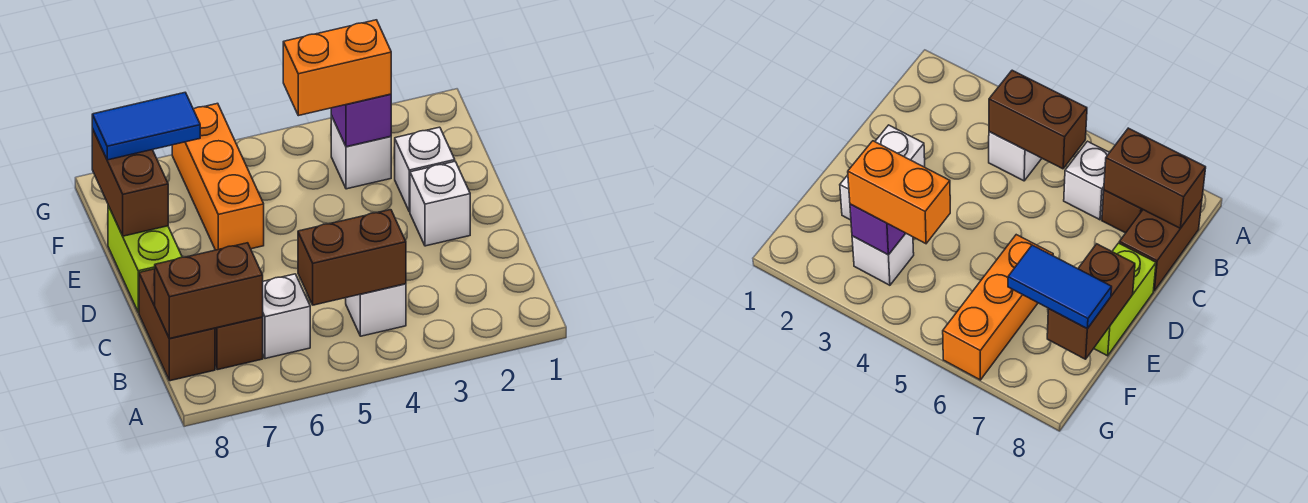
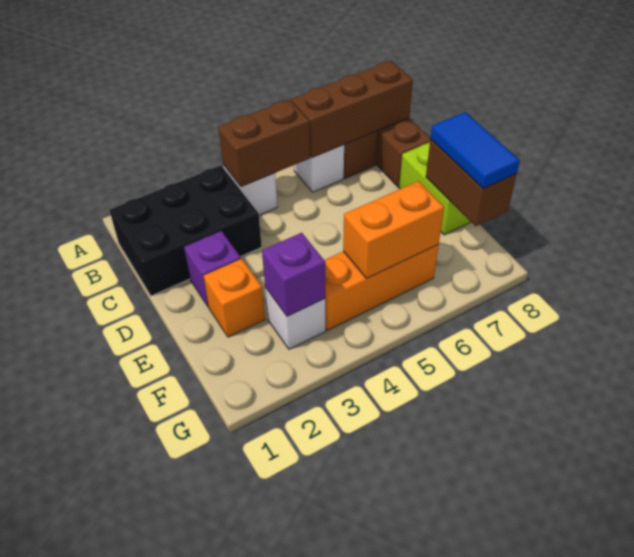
none -> black 2x3 brick [110,165,262,296]
brown 1x2 brick [155,243,263,339] -> brown 1x3 brick [291,61,413,158]
white 1x1 brick [410,162,470,246] -> purple 1x1 brick [184,231,241,307]
white 1x1 brick [394,127,455,212] -> orange 1x1 brick [204,259,265,337]
orange 1x3 brick [172,103,264,250] -> orange 1x3 brick turned to [324,245,439,330]
orange 1x2 brick [283,20,391,116] -> orange 1x2 brick moved to [343,181,444,278]
blue 1x2 tile [92,92,200,160] -> blue 1x2 tile turned to [430,112,520,189]

